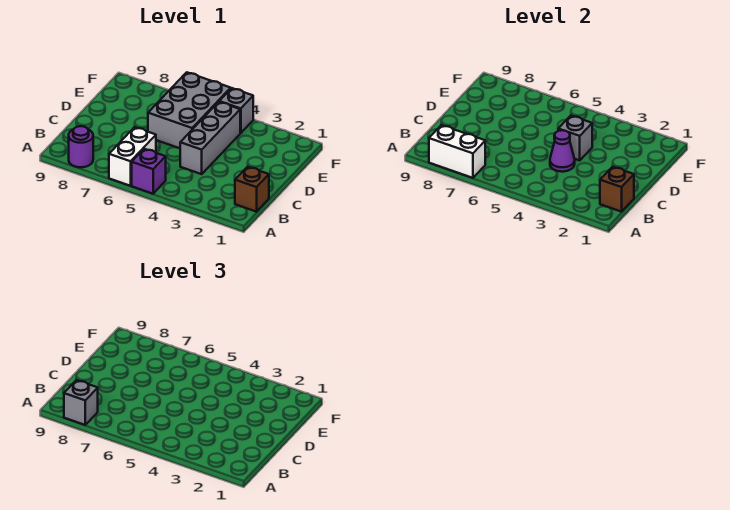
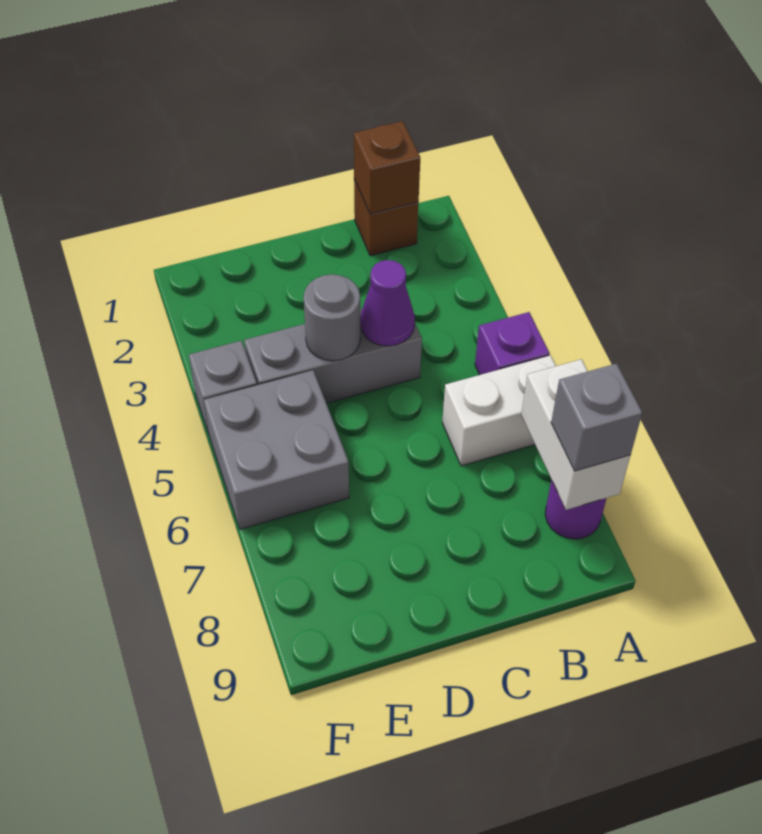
grey 1x1 brick [558,116,592,160] -> grey 1x1 round brick [303,274,360,361]
grey 2x3 brick [148,72,231,148] -> grey 2x2 brick [204,370,349,529]

